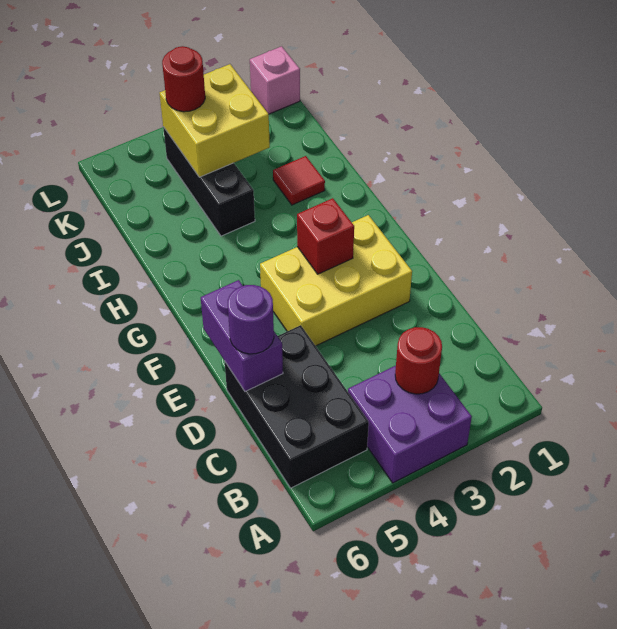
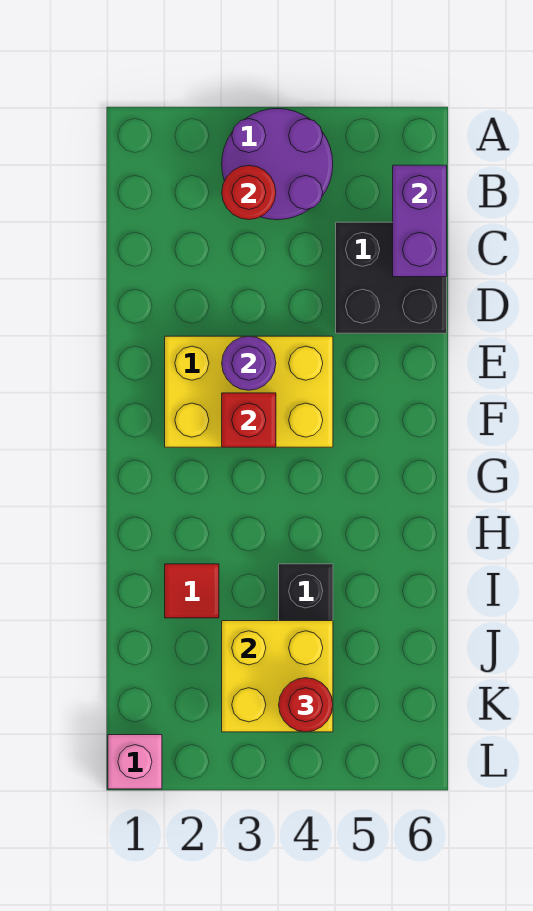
purple 2x2 brick [348,366,472,483] -> purple 2x2 round brick [222,109,333,220]
black 2x3 brick [225,325,369,488] -> black 2x2 brick [336,222,447,333]
purple 1x2 brick [201,280,283,391] -> purple 1x2 brick moved to [393,165,447,277]
purple 1x1 round brick [228,285,274,354] -> purple 1x1 round brick moved to [222,336,276,390]

